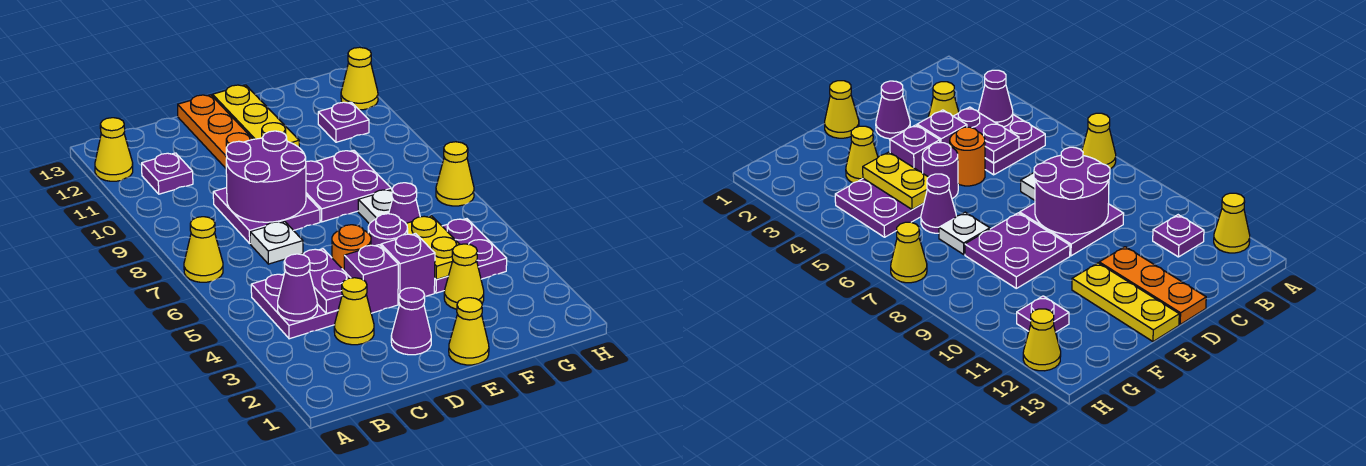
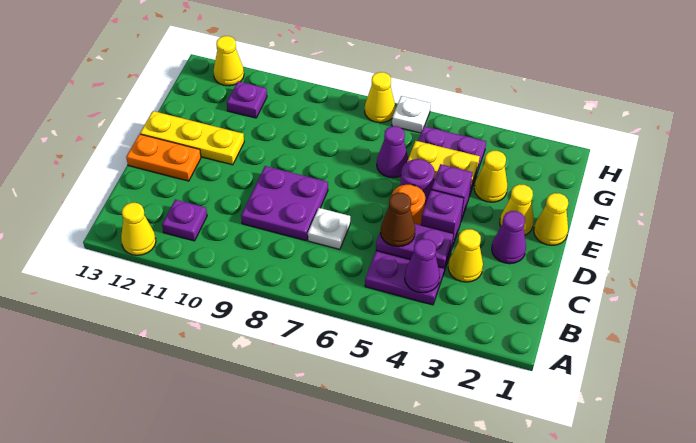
yellow 1x1 cone [184,217,223,282] -> yellow 1x1 cone moved to [500,184,534,235]
none -> brown 1x1 cone [381,193,415,247]
purple 2x2 round brick [226,131,306,222] -> none
orange 1x3 plate [178,95,253,168] -> orange 1x2 plate [126,134,201,181]
purple 2x2 plate [306,150,391,222] -> none
white 1x1 plate [358,189,393,224] -> white 1x1 plate moved to [392,96,431,133]

